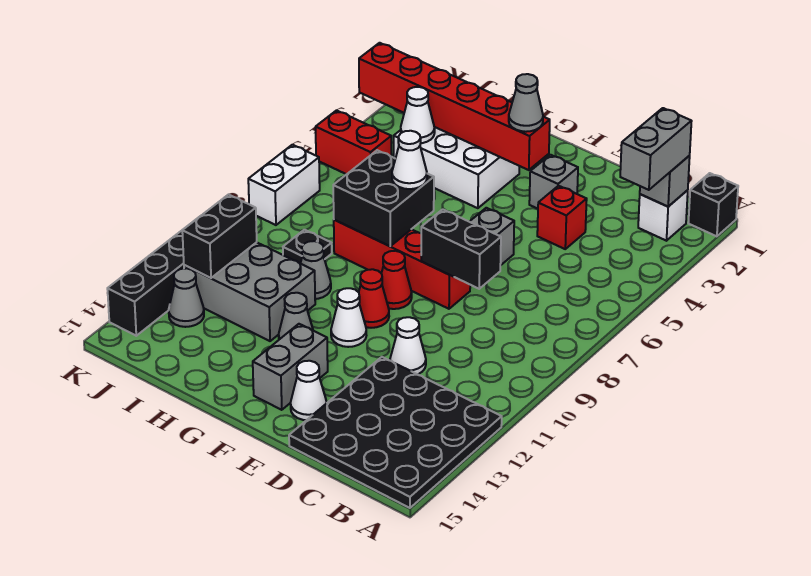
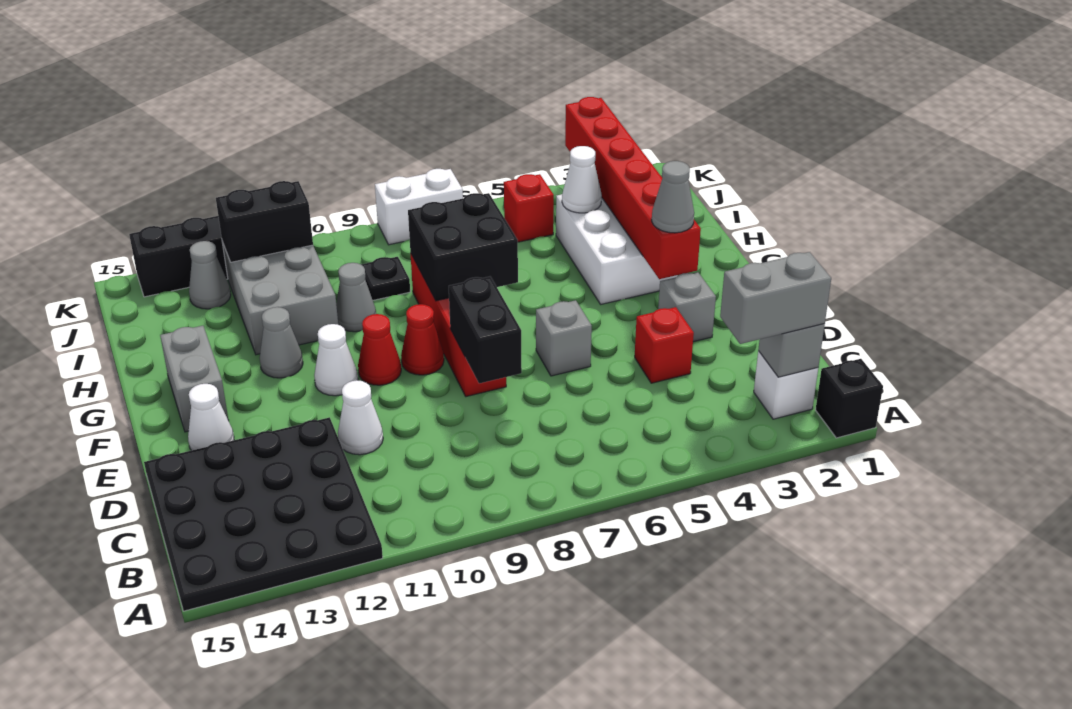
grey 1x2 brick [253,324,328,410] -> grey 1x2 brick turned to [160,326,229,432]
white 1x1 cone [392,131,427,189] -> none
red 1x2 brick [316,110,391,174] -> red 1x1 brick [504,174,554,242]

